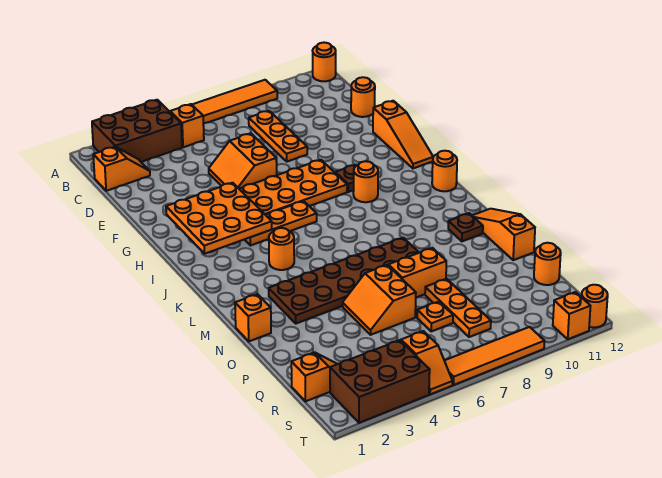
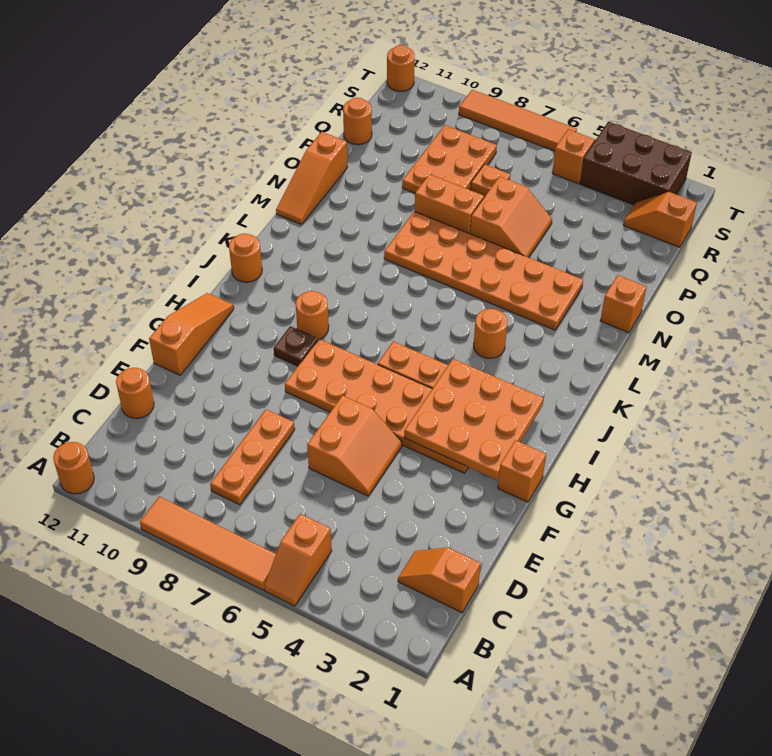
brown 2x3 brick [92,100,182,162] -> none
brown 2x6 plate [269,238,419,324] -> orange 2x6 plate [384,211,583,330]
brown 1x1 plate [448,213,483,241] -> none
orange 1x3 plate [425,279,491,337] -> orange 2x3 plate [402,125,497,193]
orange 1x1 brick [553,292,590,339] -> orange 1x1 brick moved to [498,440,546,502]

